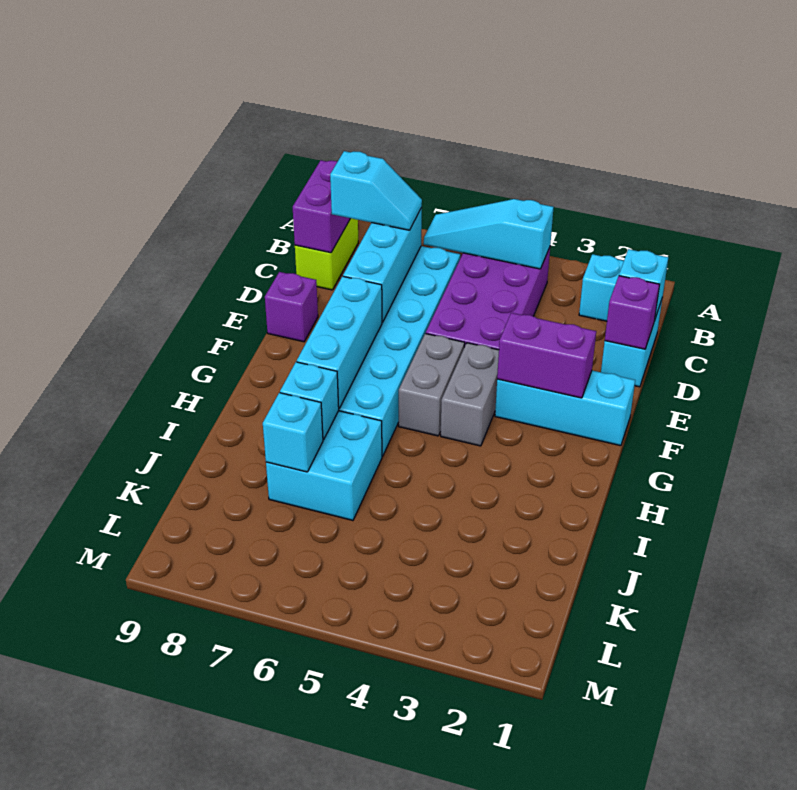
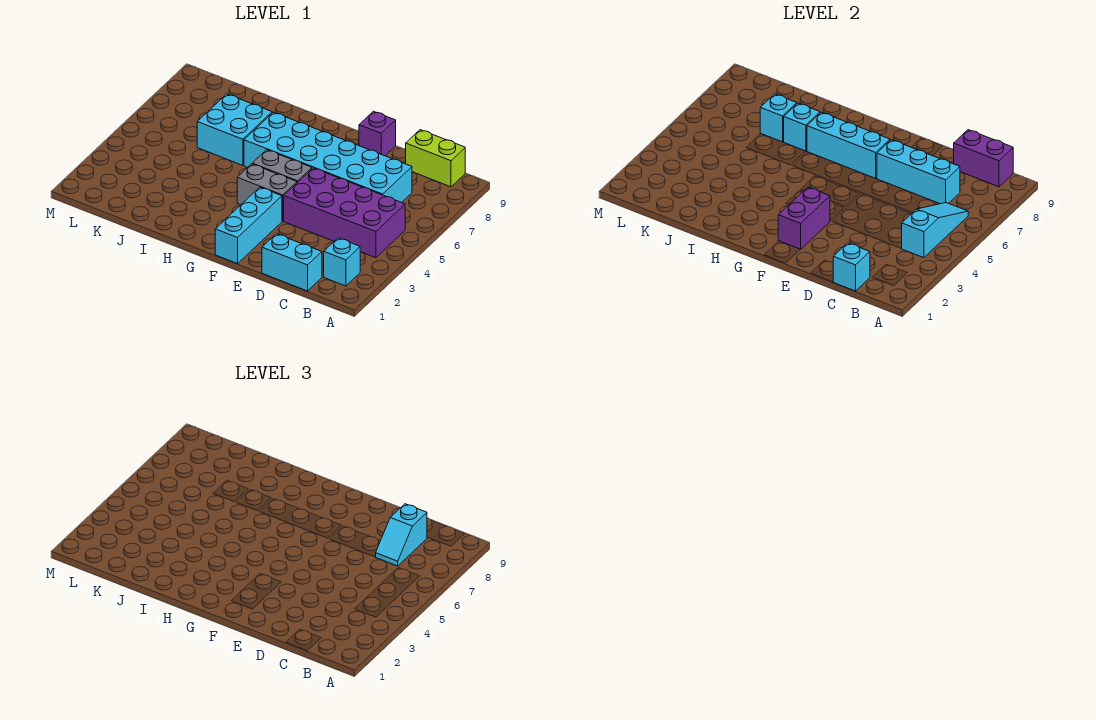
purple 1x1 brick [605,276,660,349] -> none

